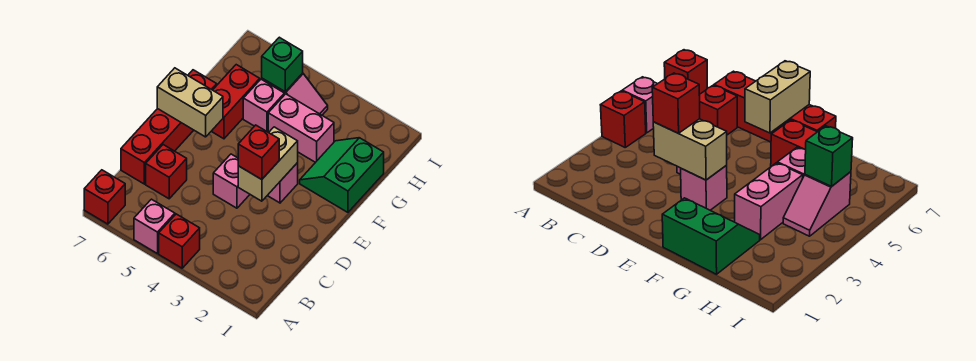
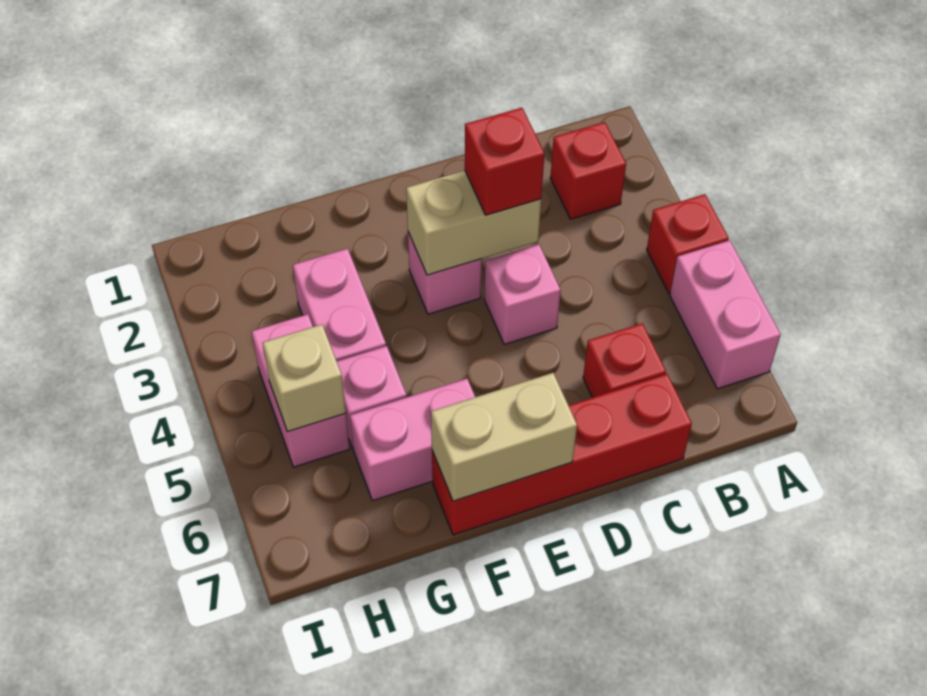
pink 1x1 brick [134,199,175,254] -> pink 1x2 brick [670,240,781,389]
red 1x1 brick [84,170,125,224] -> red 1x1 brick moved to [550,122,626,219]
tan 1x2 brick [157,68,223,137] -> tan 1x2 brick turned to [431,373,577,501]
green 2x2 slope [300,138,384,212] -> none
red 1x2 brick [211,65,260,139] -> pink 1x2 brick [350,378,475,501]
pink 1x2 slope [262,73,328,115] -> pink 1x2 brick [252,314,350,467]
green 1x1 brick [262,37,303,92] -> tan 1x1 brick [263,324,346,432]

